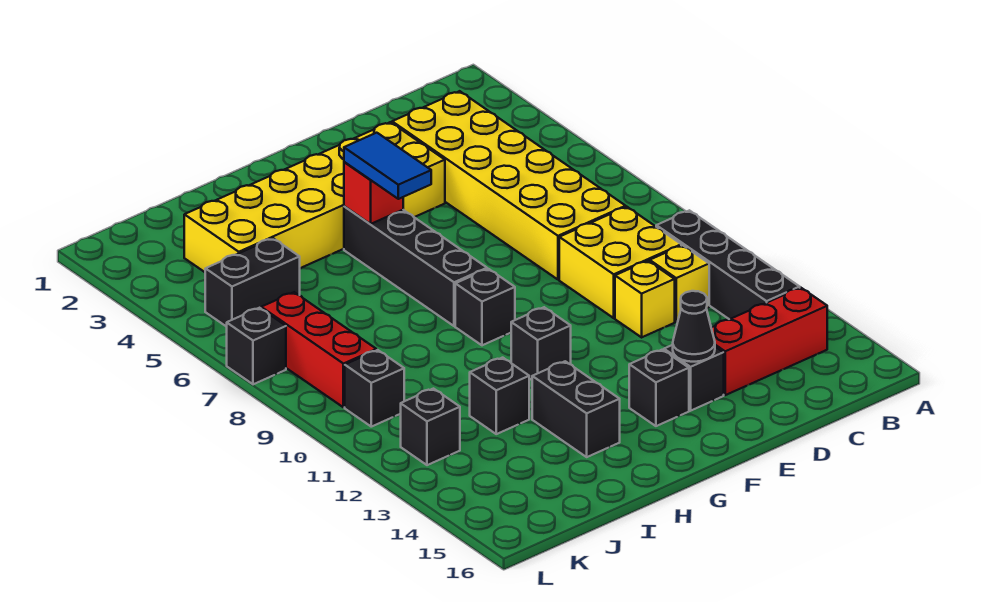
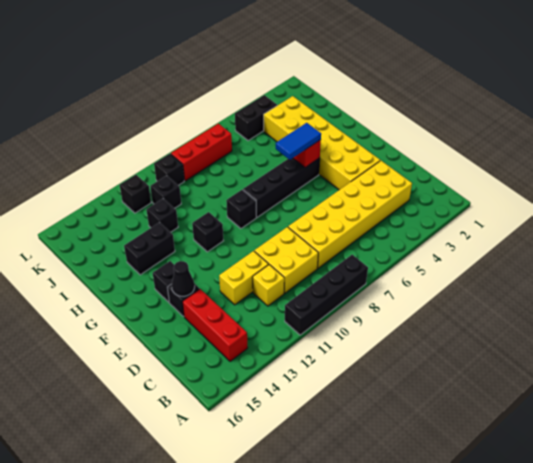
black 1x4 brick [656,210,800,319] -> black 1x4 brick moved to [285,255,368,335]
yellow 1x1 brick [615,261,675,337] -> yellow 1x2 brick [219,251,268,305]
black 1x2 brick [205,238,300,327] -> black 1x2 brick turned to [235,95,277,141]
black 1x1 brick [227,308,286,384] -> black 1x1 brick moved to [150,176,181,208]

